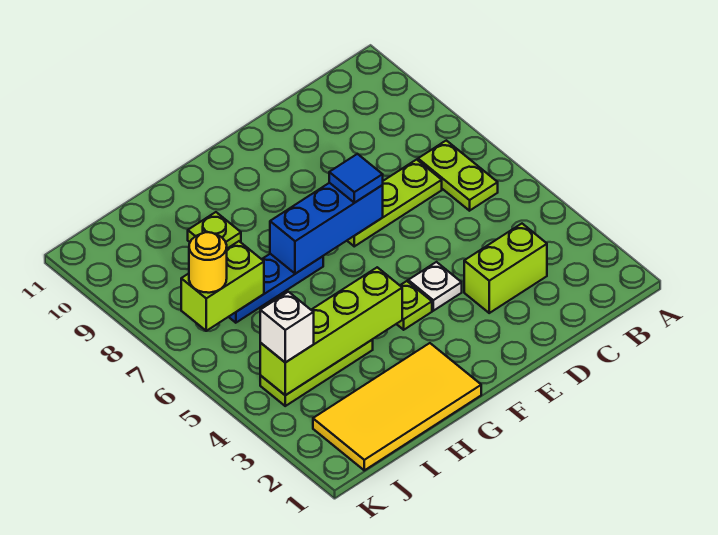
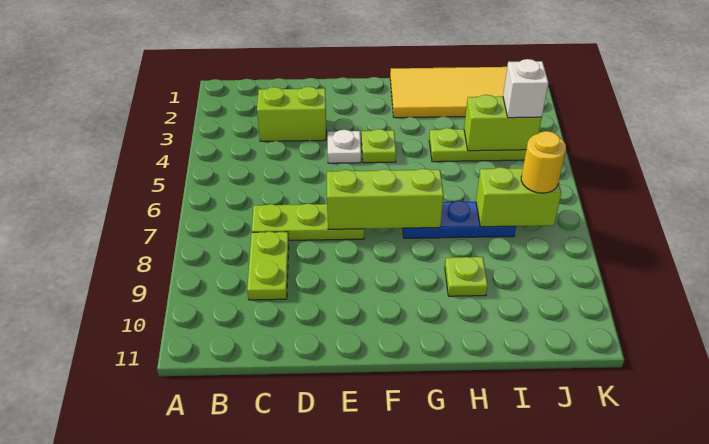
lime 1x2 plate [418,140,498,211] -> lime 1x2 plate moved to [247,232,289,300]
blue 1x3 brick [270,183,383,274] -> lime 1x3 brick [327,169,444,229]
blue 1x1 tile [329,154,383,203] -> none
lime 1x4 brick [260,267,402,395] -> lime 1x2 brick [464,95,542,151]

